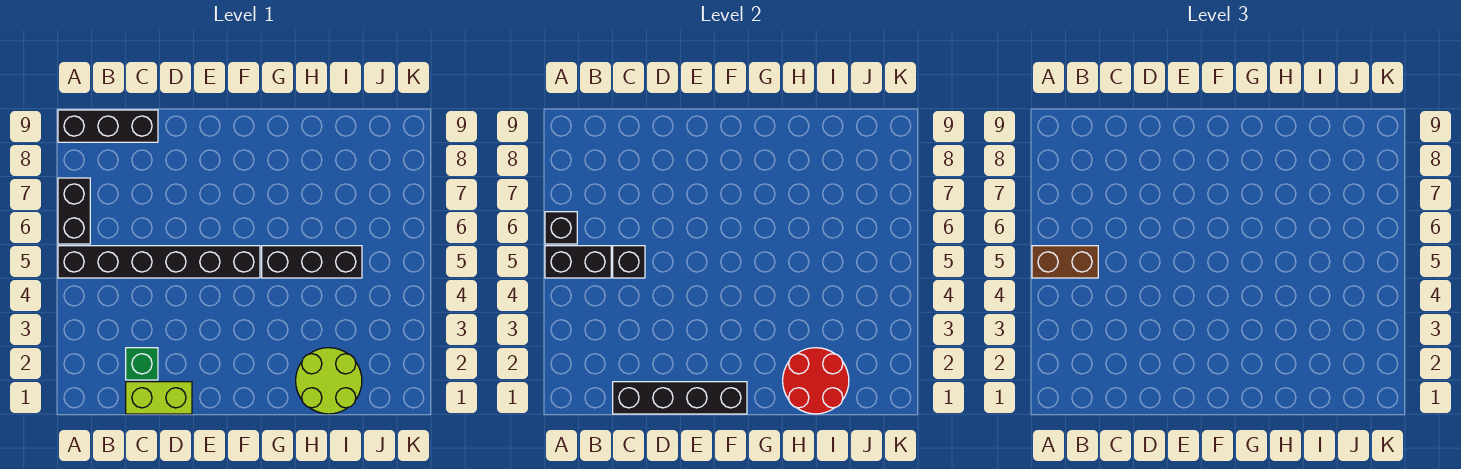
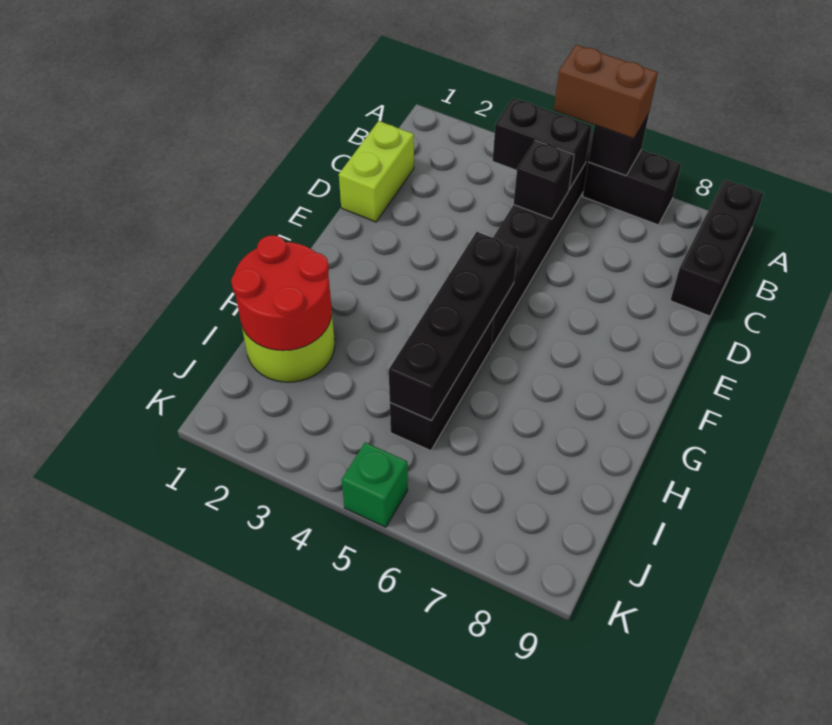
black 1x2 brick [545,246,611,278] -> black 1x2 brick turned to [493,98,592,190]
brown 1x2 brick [1032,246,1098,278] -> brown 1x2 brick turned to [554,45,658,139]
black 1x4 brick [613,382,747,414] -> black 1x4 brick moved to [389,232,518,421]
green 1x1 brick [126,348,158,380] -> green 1x1 brick moved to [342,442,408,527]

